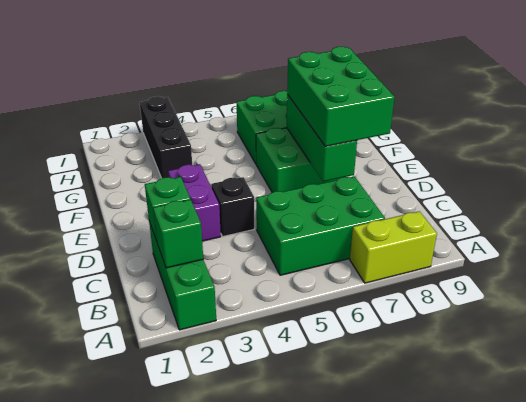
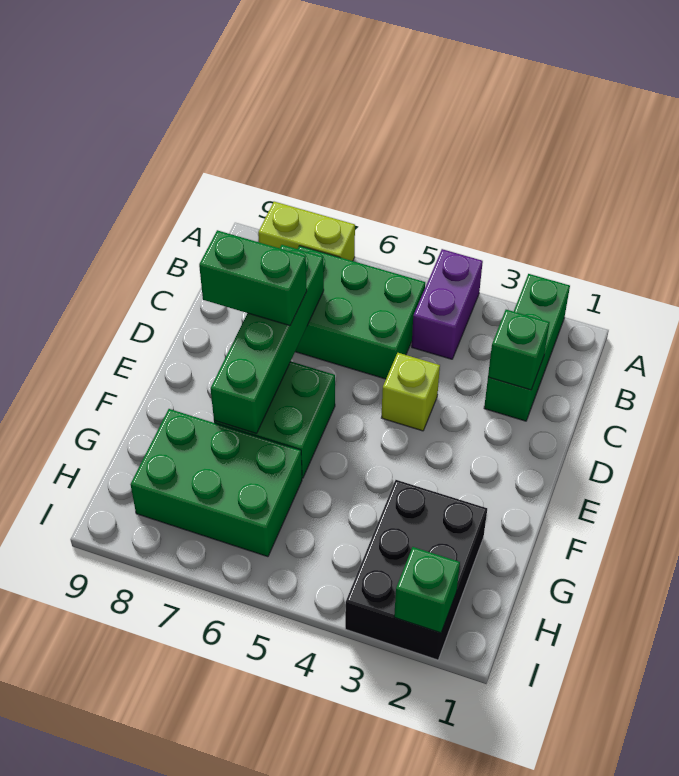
green 1x1 brick [153,200,203,268] -> green 1x1 brick moved to [394,547,460,633]
purple 1x2 brick [168,164,221,241] -> purple 1x2 brick moved to [412,249,483,359]
black 1x1 brick [211,177,254,236] -> lime 1x1 brick [382,353,440,431]
green 1x3 brick [287,95,357,182] -> green 1x4 brick [211,245,324,434]
green 2x3 brick [287,47,394,146] -> green 1x2 brick [199,230,307,326]
black 1x3 brick [140,96,192,178] -> black 2x3 brick [345,480,487,660]

